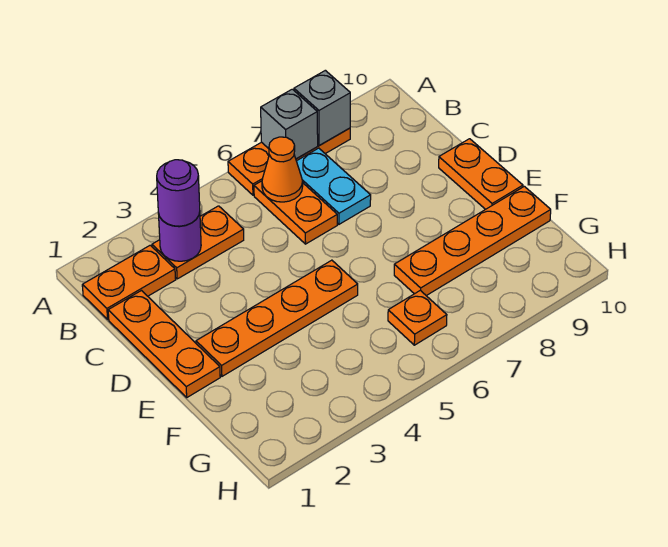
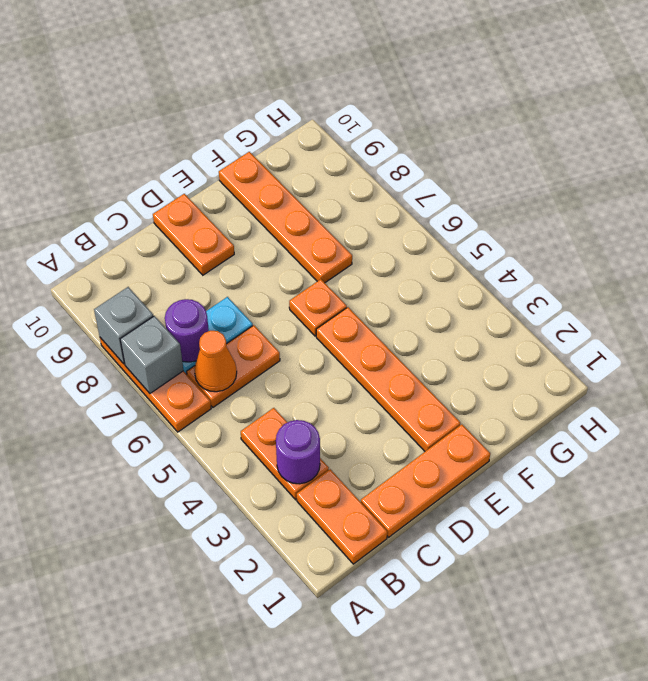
purple 1x1 round brick [157,160,200,226] -> purple 1x1 round brick moved to [165,299,209,362]
orange 1x2 plate [439,139,523,209] -> orange 1x2 plate turned to [153,194,234,275]
orange 1x1 plate [388,290,447,345] -> orange 1x1 plate moved to [289,279,347,336]

